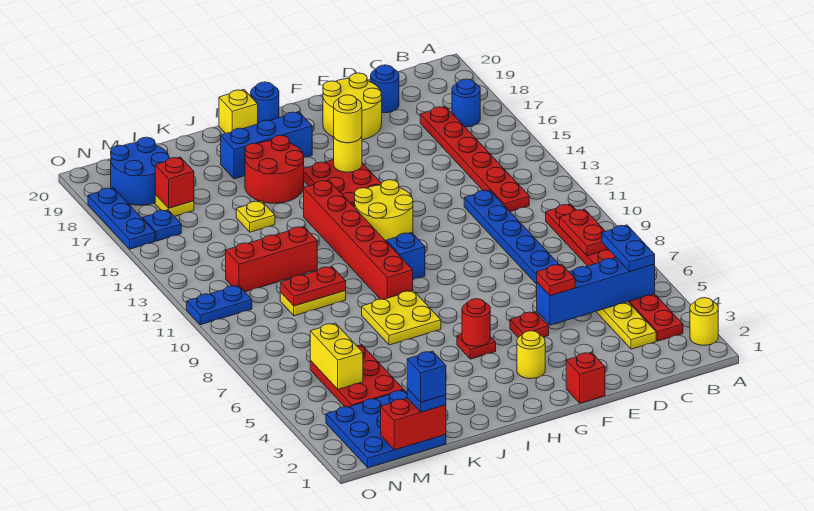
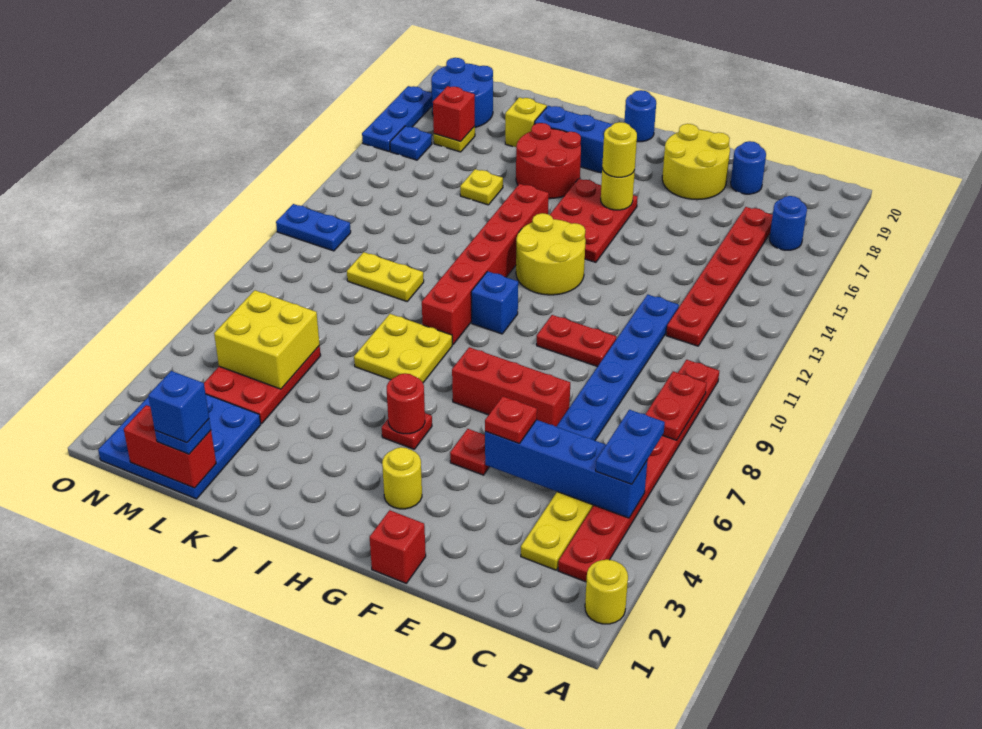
yellow 1x1 brick [219,90,258,134] -> yellow 1x1 brick moved to [505,97,547,147]
red 1x2 plate [280,267,346,306] -> red 1x2 plate moved to [537,315,617,367]
red 1x3 brick [226,226,317,292] -> red 1x3 brick moved to [452,347,570,427]
yellow 1x2 brick [310,323,363,389] -> yellow 2x2 brick [214,290,320,389]

